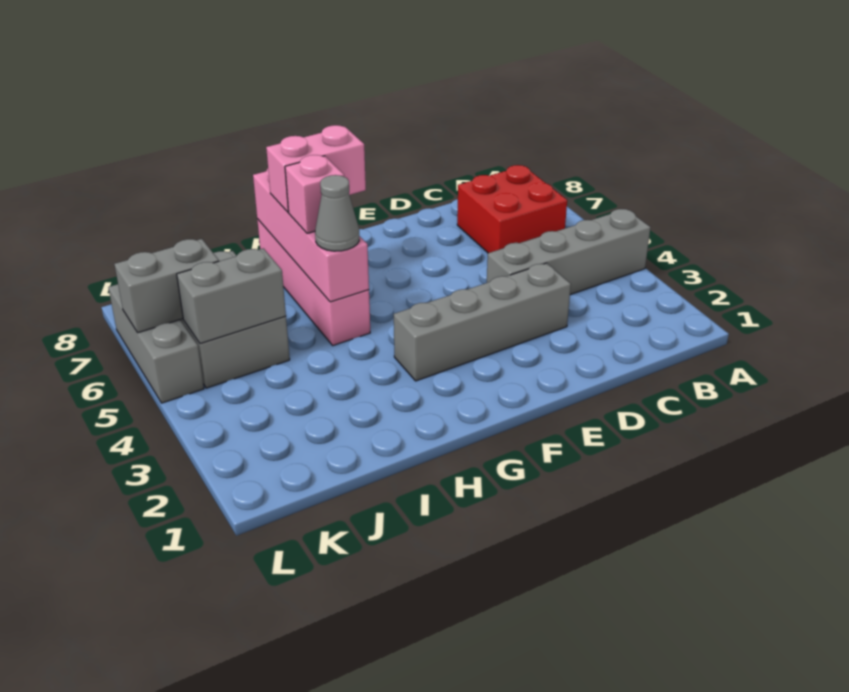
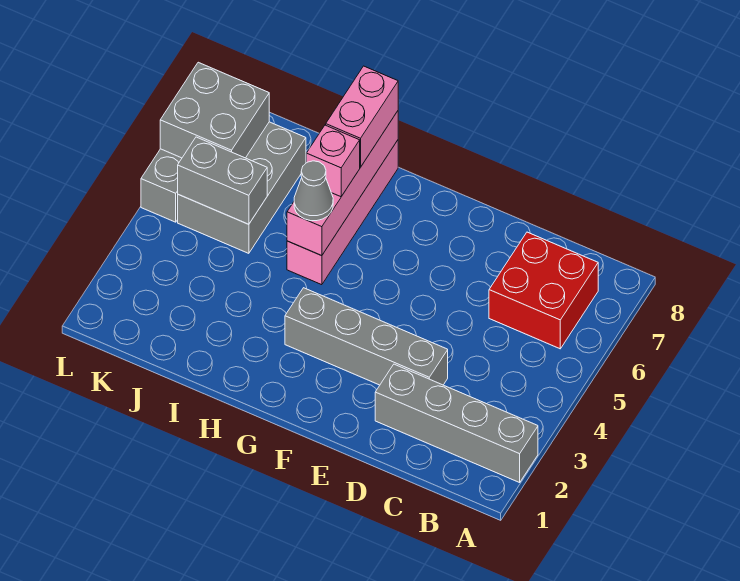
grey 1x4 brick [487,209,651,295] -> grey 1x4 brick moved to [375,364,538,482]
pink 1x2 brick [266,125,366,212] -> pink 1x2 brick turned to [326,66,398,167]
grey 1x2 brick [114,239,219,333] -> grey 2x2 brick [160,62,269,158]

